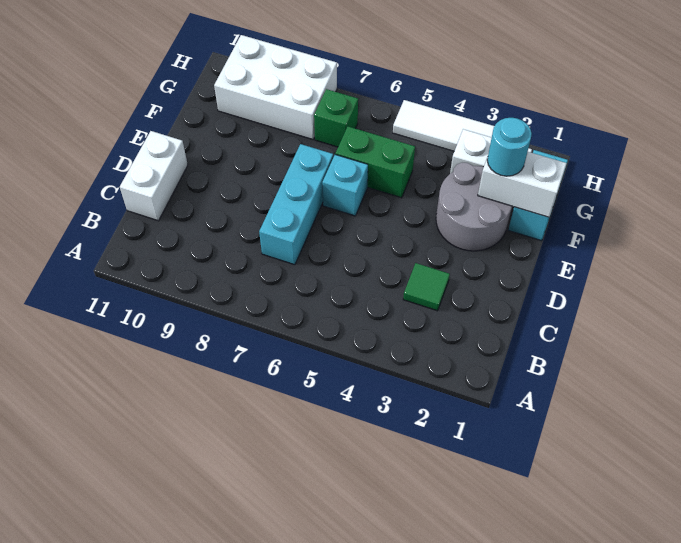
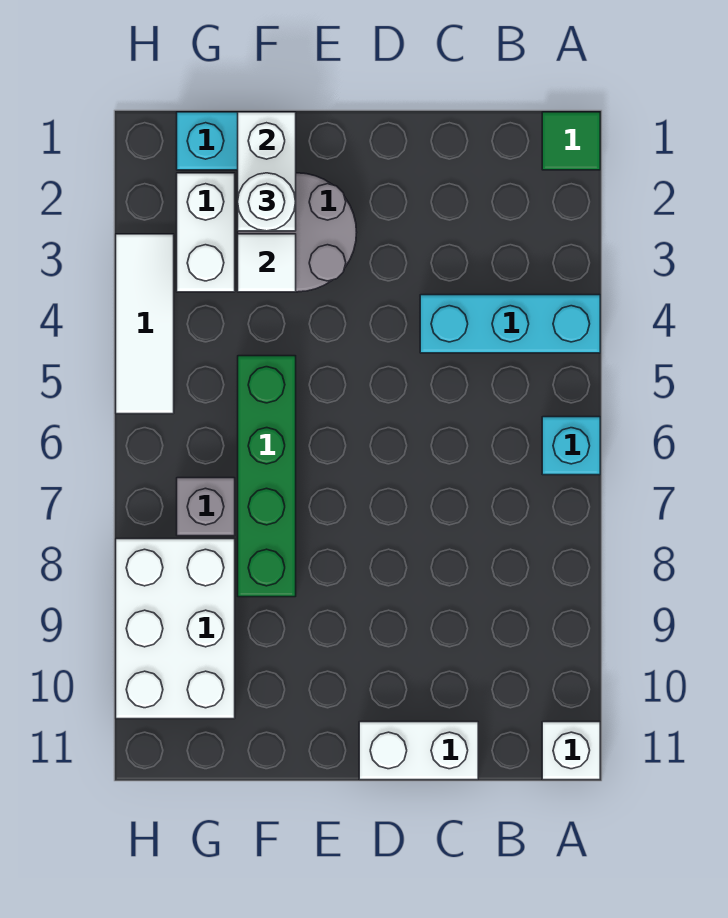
none -> white 1x1 brick [542,722,600,780]
green 1x1 tile [403,263,450,311] -> green 1x1 tile moved to [542,112,600,170]
cyan 1x3 brick [259,144,333,265] -> cyan 1x3 brick moved to [420,295,600,353]
cyan 1x1 brick [322,155,368,216] -> cyan 1x1 brick moved to [542,417,600,475]
cyan 1x1 round brick [487,118,532,176] -> white 1x1 round brick [238,173,296,231]
none -> white 1x1 tile [238,234,296,292]
green 1x2 brick [335,127,415,198] -> green 1x4 brick [238,356,296,597]
green 1x1 brick [314,89,358,147] -> grey 1x1 brick [177,478,235,536]

